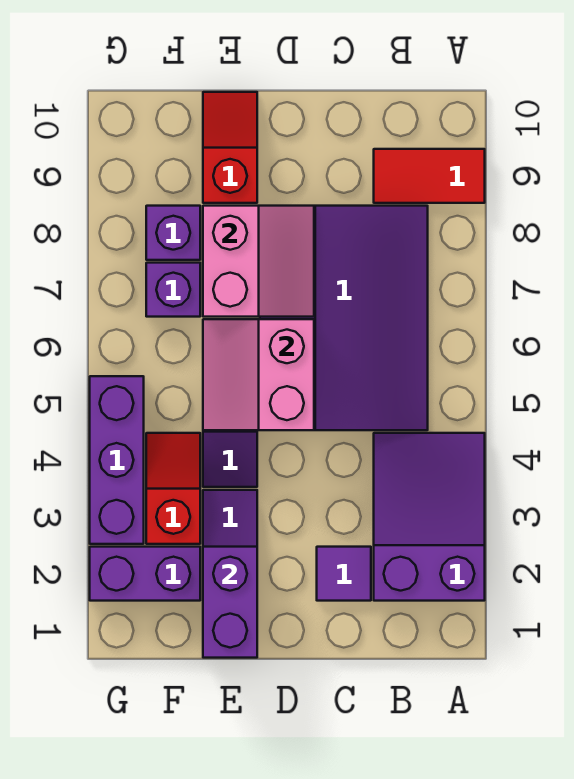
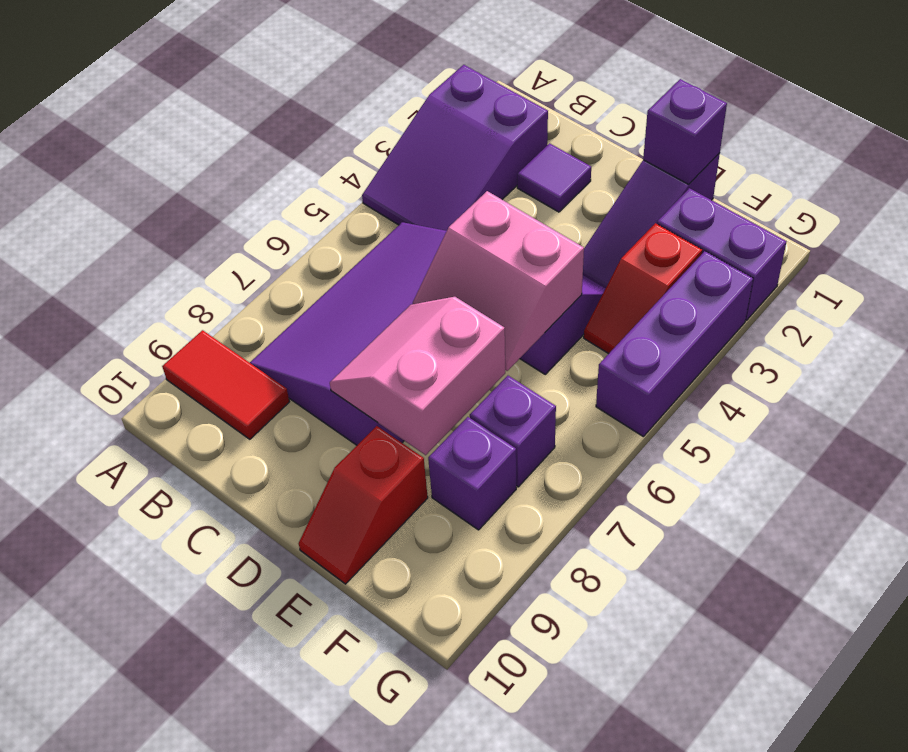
pink 2x2 slope [203,319,314,430] -> pink 2x2 slope turned to [413,191,584,371]
purple 1x2 brick [203,547,257,658] -> purple 1x1 brick [643,79,727,184]

